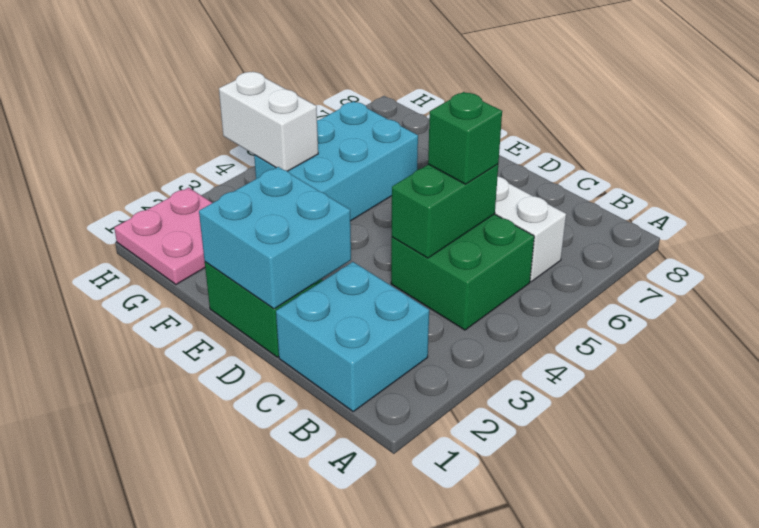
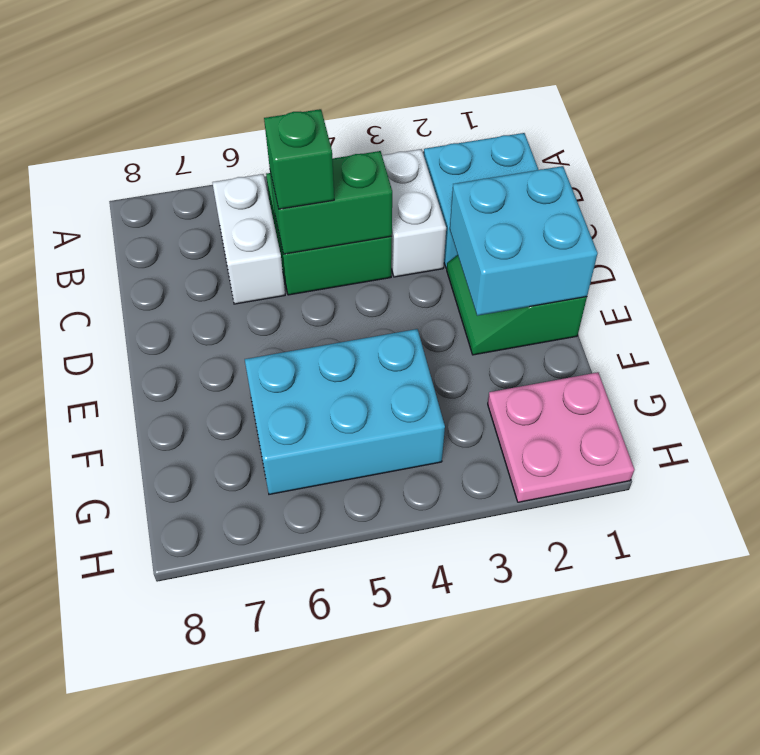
white 1x2 brick [219,72,318,171] -> white 1x2 brick moved to [382,149,446,277]

